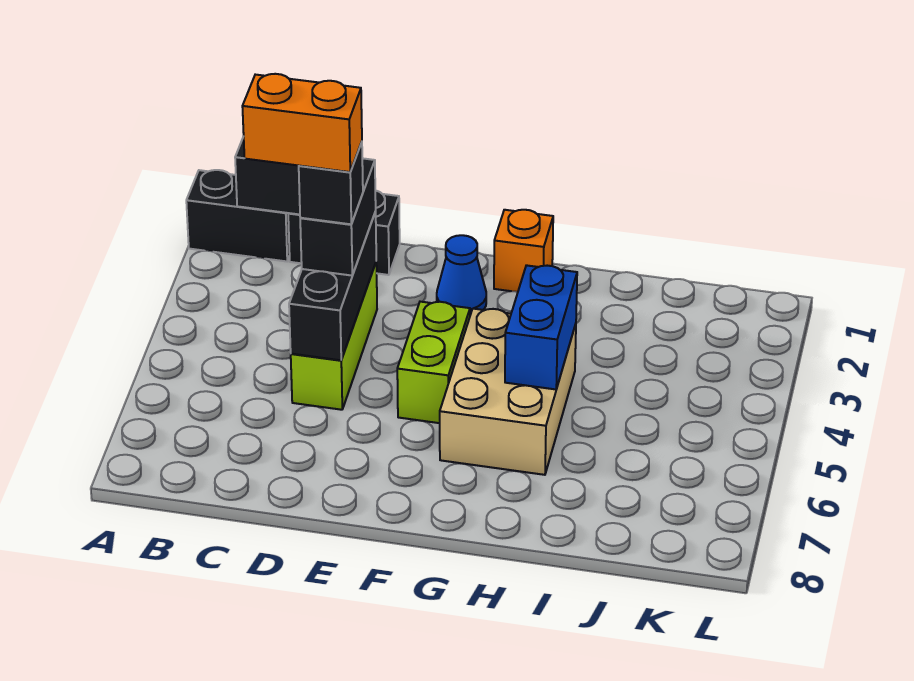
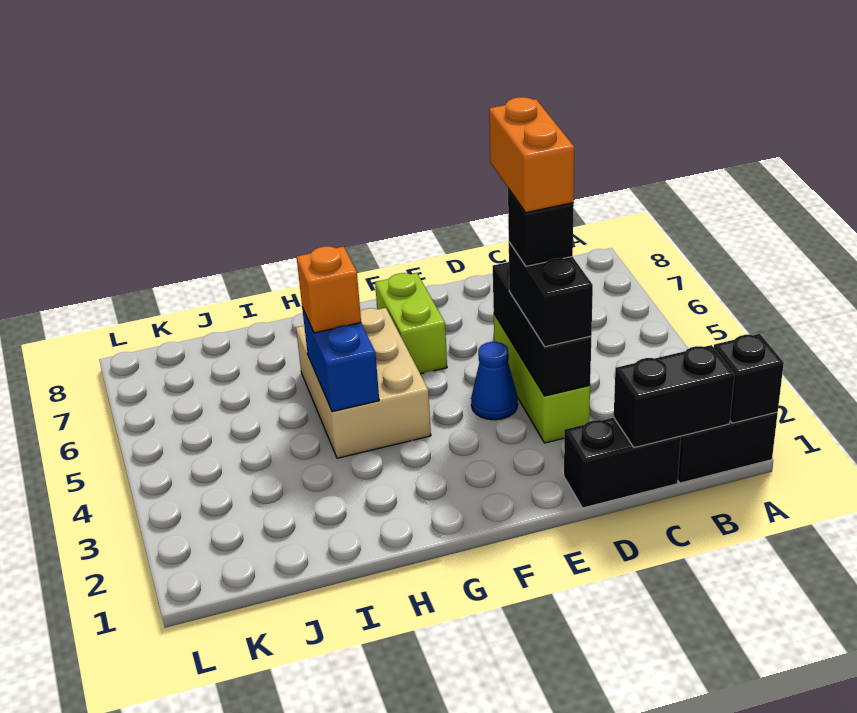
none -> black 1x1 brick [714,334,784,423]
orange 1x2 brick [242,74,362,172] -> orange 1x2 brick turned to [489,97,574,213]
blue 1x1 cone [437,235,486,315] -> blue 1x1 cone moved to [471,342,518,420]
lime 1x2 brick [397,302,470,423] -> lime 1x2 brick moved to [375,273,447,374]
orange 1x1 brick [494,210,553,292] -> orange 1x1 brick moved to [297,246,361,333]

